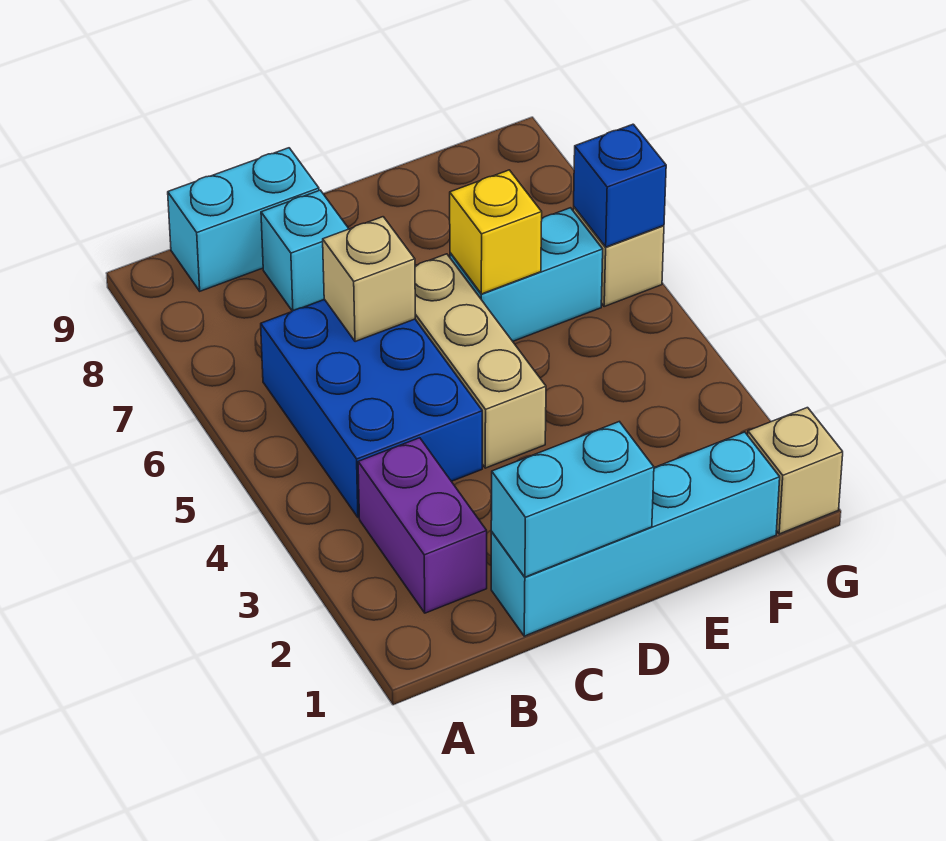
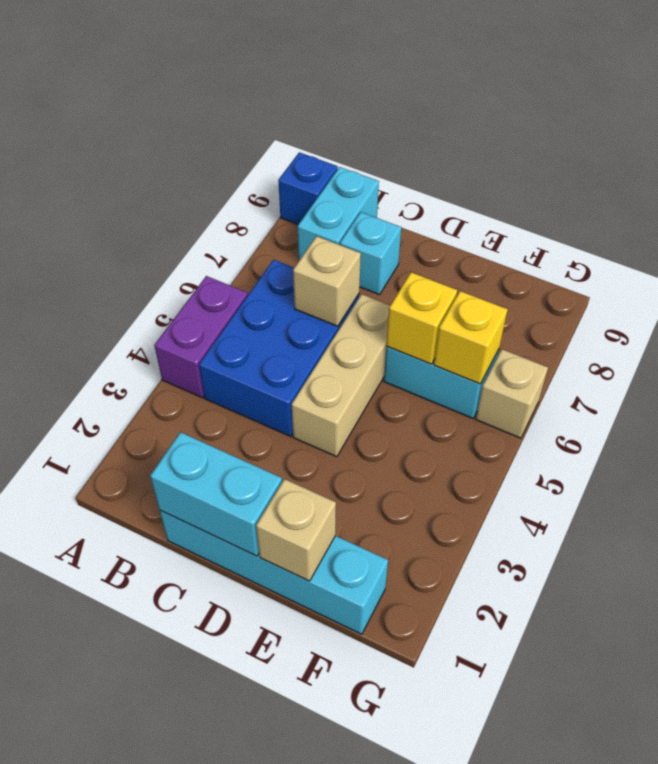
purple 1x2 brick [358,438,487,613] -> purple 1x2 brick moved to [154,276,248,398]
cyan 1x2 brick [168,148,319,291] -> cyan 1x2 brick turned to [298,167,379,260]
none -> yellow 1x1 brick [434,291,508,384]
tan 1x1 brick [748,408,843,534] -> tan 1x1 brick moved to [256,479,336,581]
blue 1x1 brick [574,124,666,247] -> blue 1x1 brick moved to [278,152,338,224]

